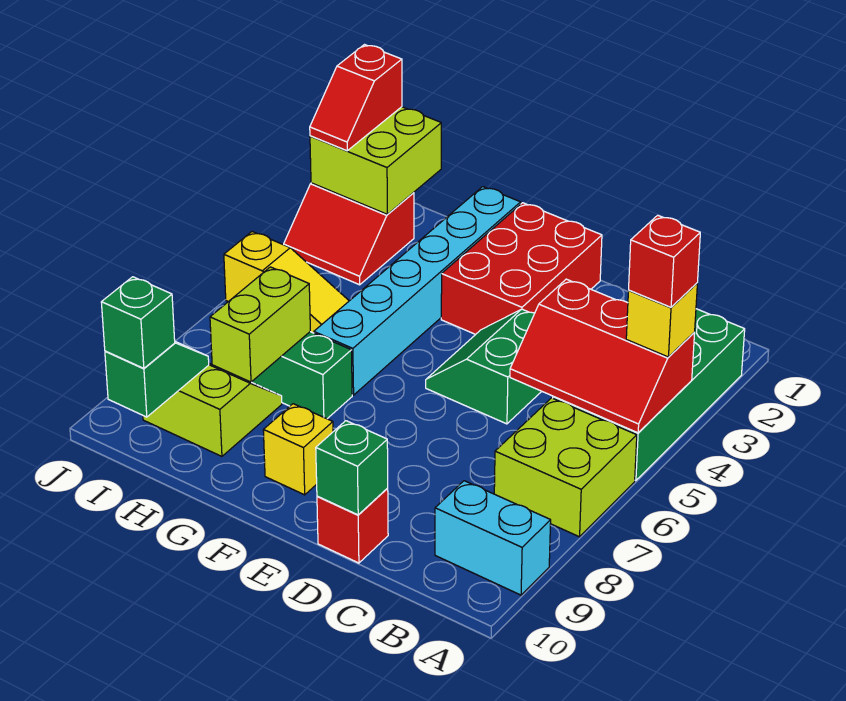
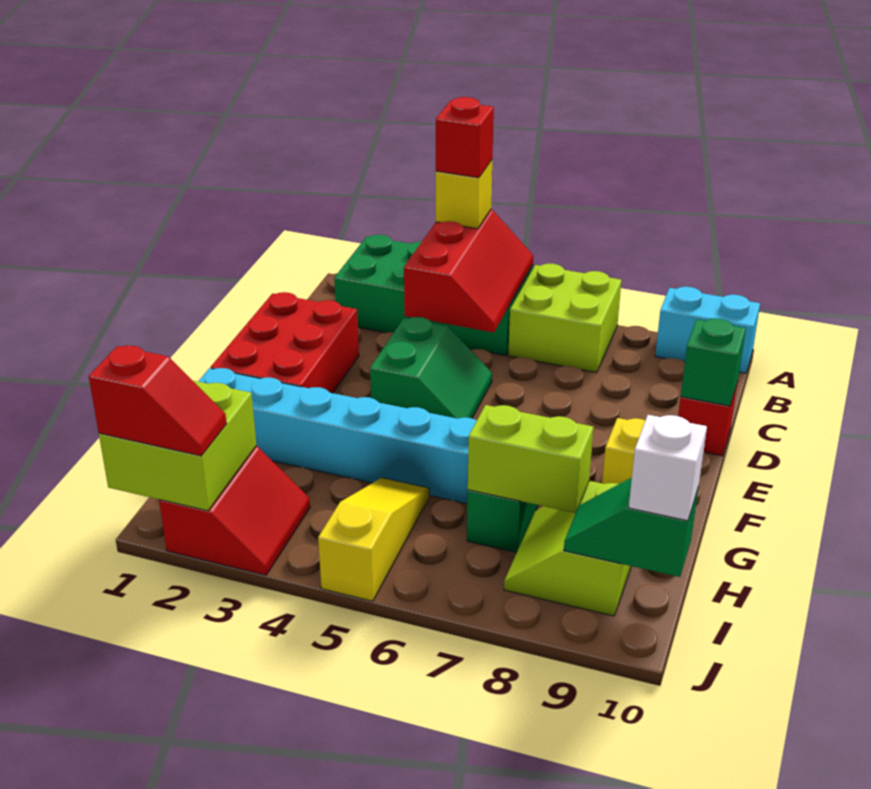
cyan 1x2 brick [435,481,551,595] -> cyan 1x2 brick turned to [655,287,760,373]
green 2x2 slope [426,309,542,424] -> green 2x2 slope turned to [370,317,492,419]
red 2x3 brick [441,203,602,334] -> red 2x3 brick turned to [211,292,359,393]
green 1x1 brick [101,277,175,368] -> white 1x1 brick [629,415,707,521]

